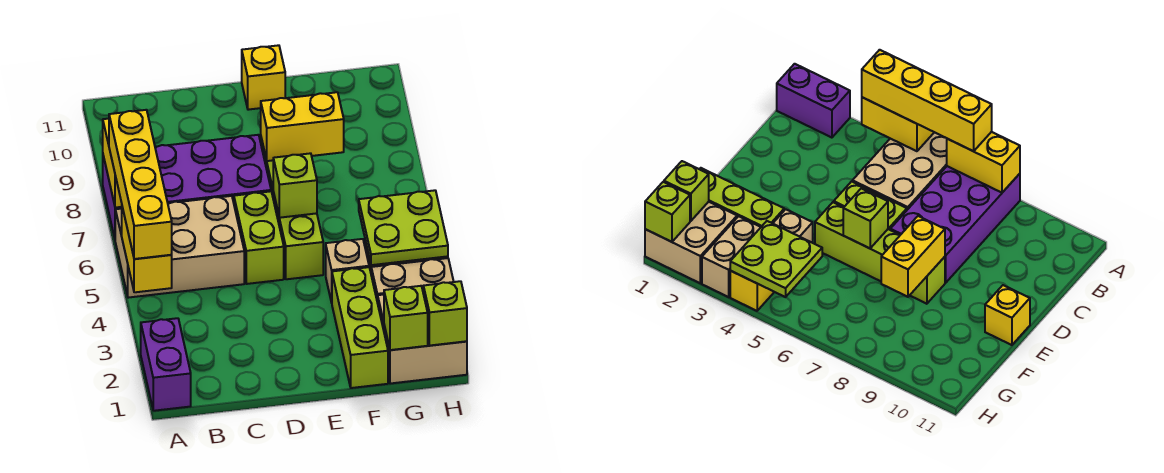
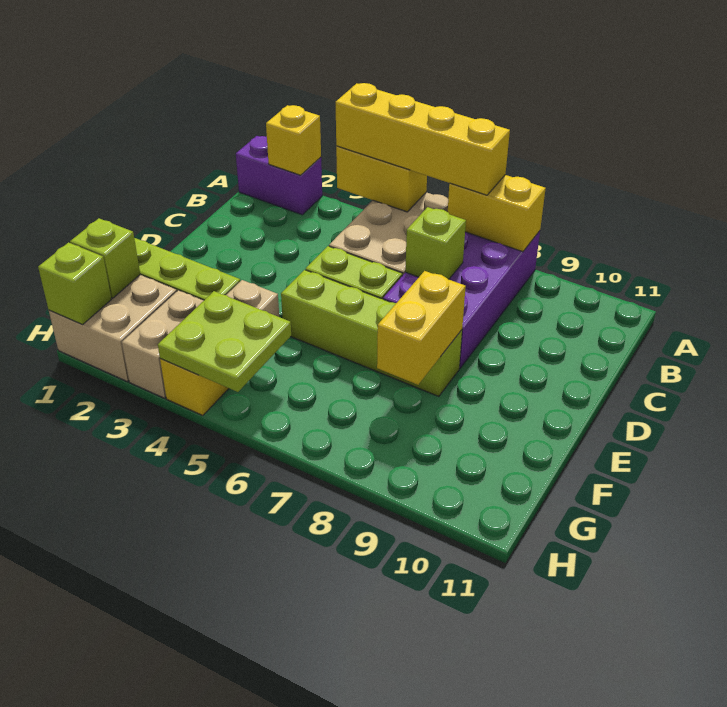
lime 1x1 brick [273,153,317,218] -> lime 1x1 brick moved to [405,207,466,279]
yellow 1x1 brick [242,45,285,110] -> yellow 1x1 brick moved to [266,105,321,175]

